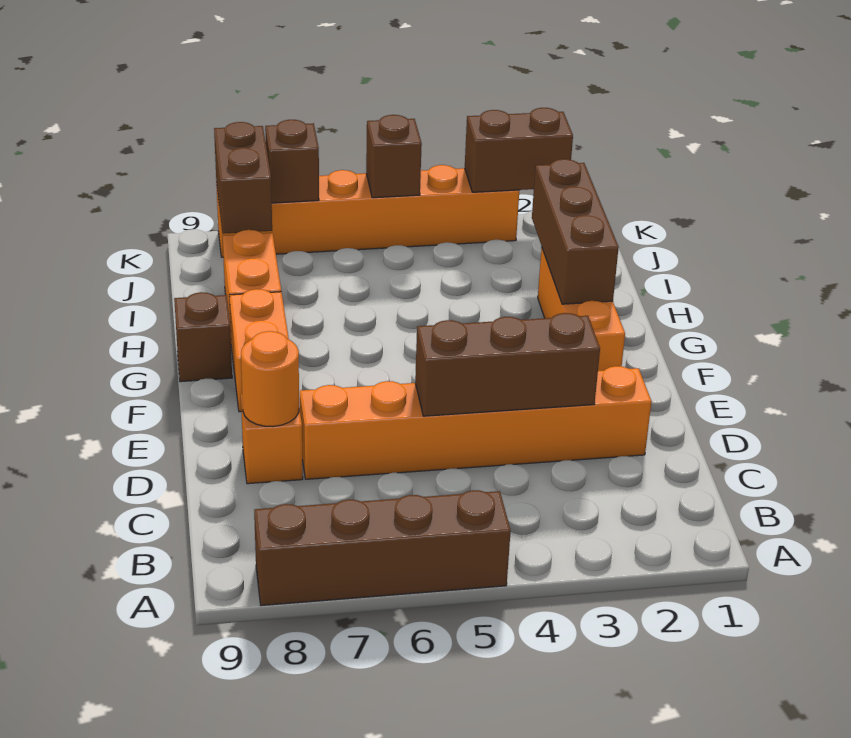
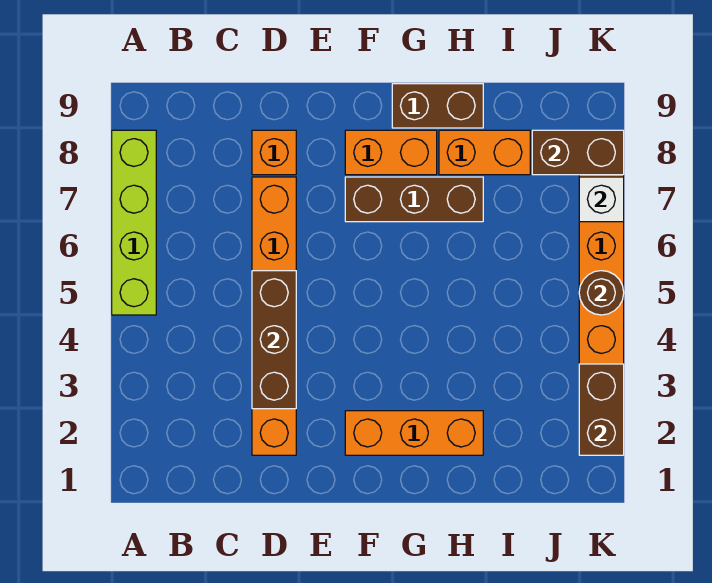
brown 1x4 brick [254,490,511,606] -> lime 1x4 brick [112,130,156,315]
orange 1x1 round brick [241,331,299,427] -> none
brown 1x3 brick [532,159,619,304] -> brown 1x3 brick moved to [345,177,483,222]
brown 1x1 brick [174,292,232,382] -> brown 1x2 brick [392,84,483,128]
brown 1x1 brick [366,115,422,198] -> brown 1x1 round brick [579,271,624,315]
brown 1x1 brick [265,120,319,203] -> white 1x1 brick [579,177,624,222]

